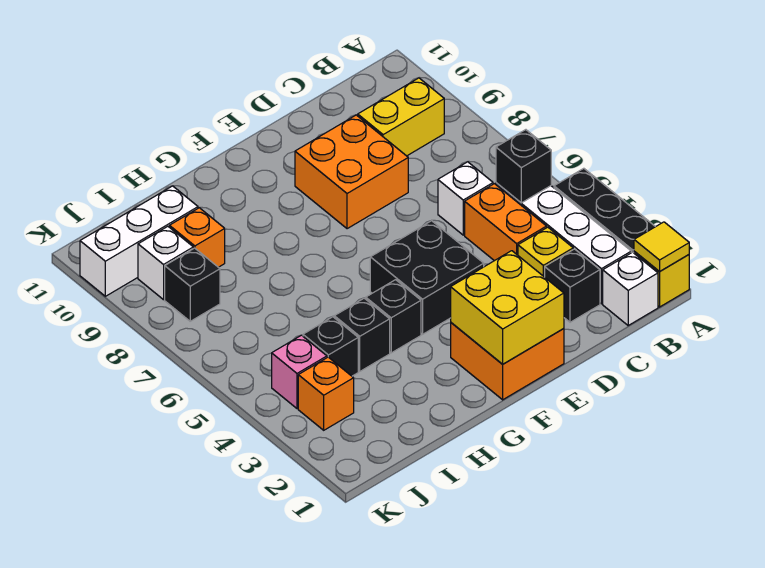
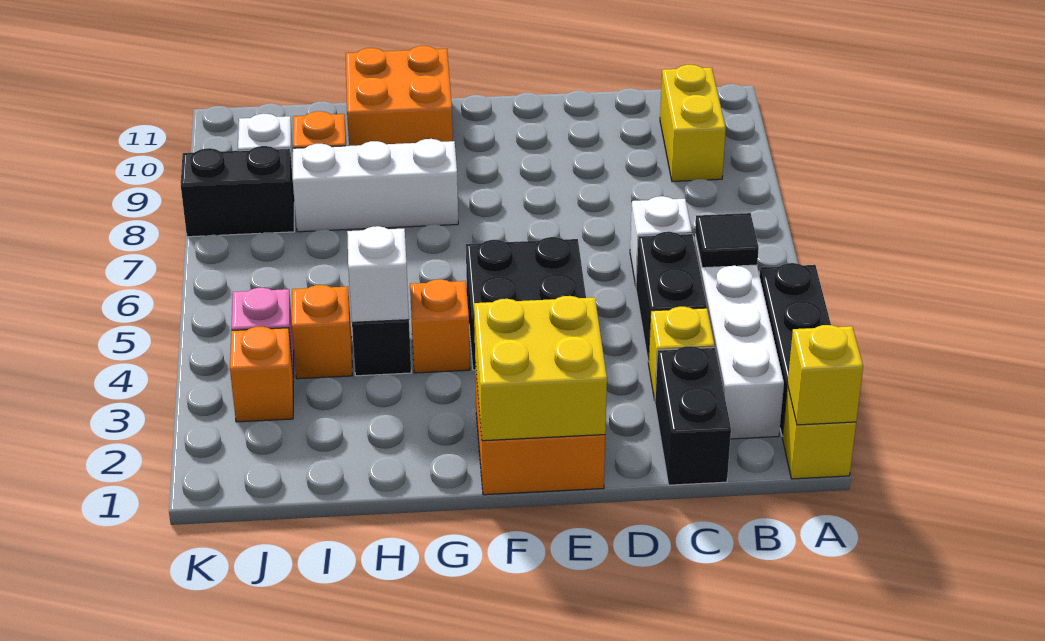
yellow 1x1 tile [634,222,689,272] -> yellow 1x1 brick [788,325,863,425]
white 1x1 brick [603,252,658,325] -> white 1x1 brick moved to [347,226,409,322]
black 1x1 brick [496,130,551,203] -> black 1x1 tile [695,213,759,268]
yellow 1x2 brick [358,78,444,156] -> yellow 1x2 brick turned to [660,65,726,182]
black 1x1 brick [545,249,600,322] -> black 1x2 brick [655,346,731,485]
orange 1x2 brick [465,184,547,261] -> black 1x2 brick [636,232,707,360]
orange 2x2 brick [295,115,408,229] -> orange 2x2 brick moved to [346,46,453,146]
black 1x1 brick [366,280,421,353] -> orange 1x1 brick [410,279,470,373]
black 1x1 brick [303,317,358,376] -> orange 1x1 brick [292,285,352,379]
white 1x3 brick [80,186,198,296] -> white 1x3 brick moved to [292,139,458,232]
black 1x1 brick [165,248,220,321] -> black 1x2 brick [181,146,294,237]

